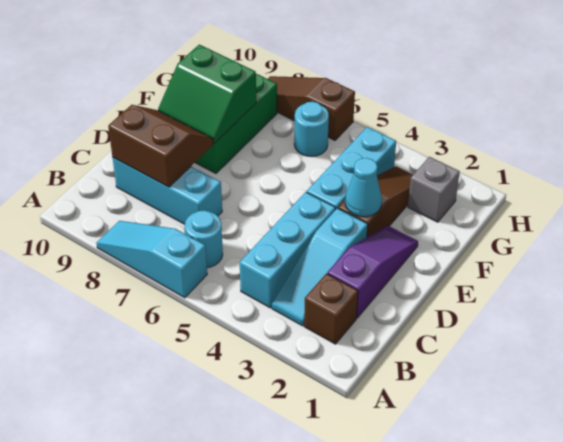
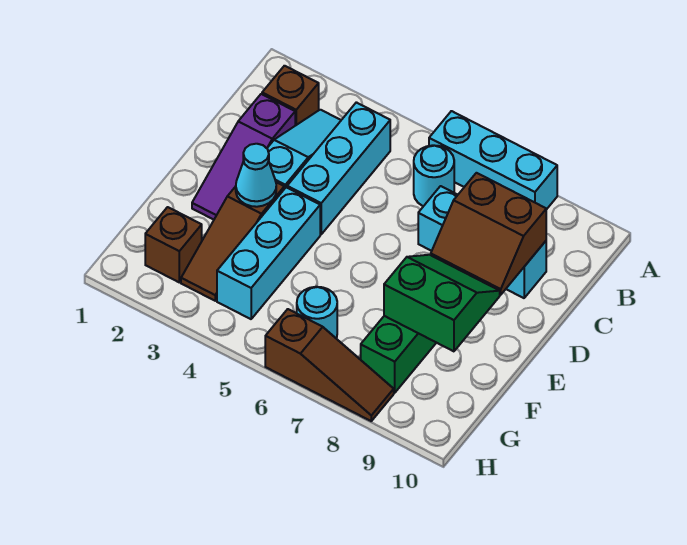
cyan 1x3 slope [97,221,207,298] -> cyan 1x3 brick [429,111,557,210]
grey 1x1 brick [408,157,460,222] -> brown 1x1 brick [145,207,202,282]

